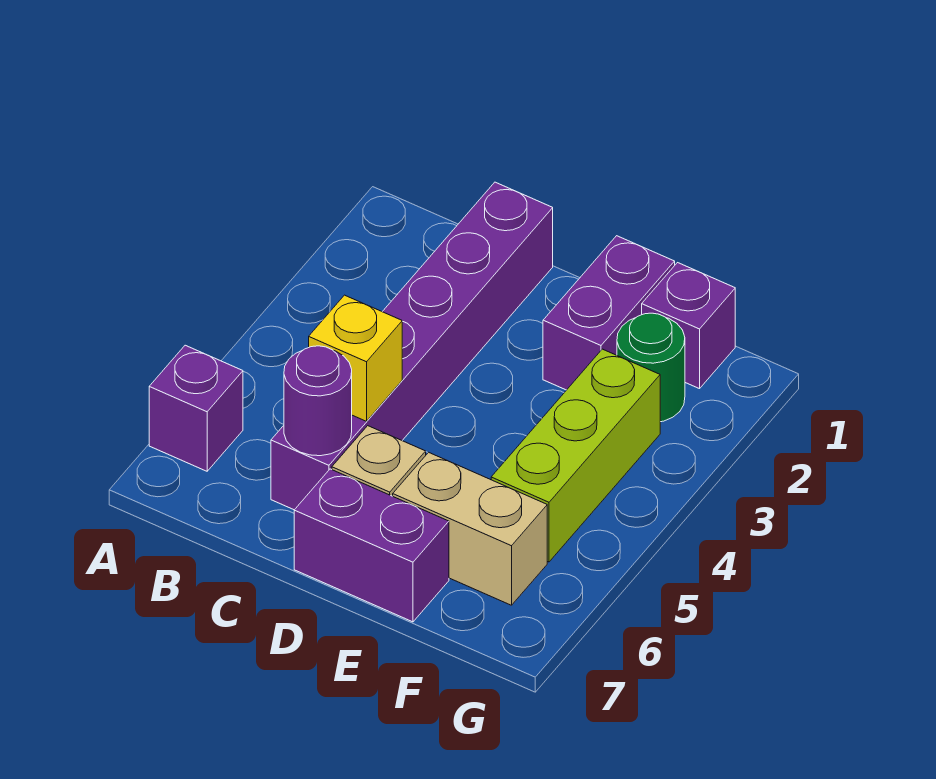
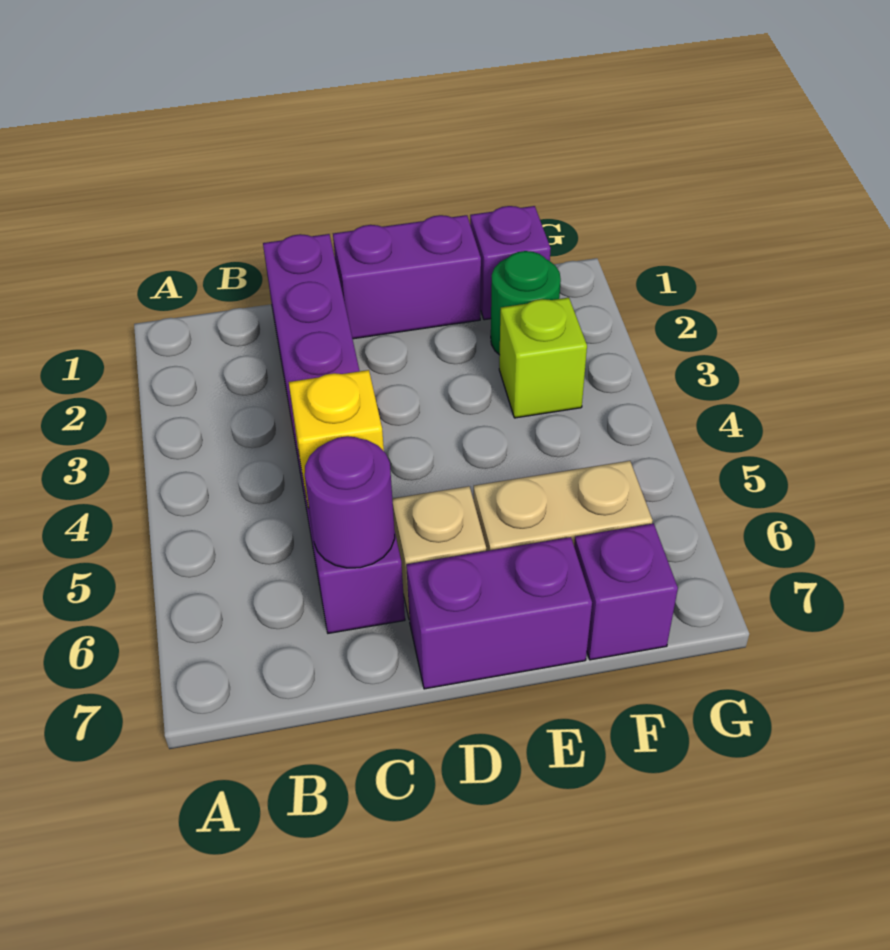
purple 1x1 brick [149,345,243,471] -> purple 1x1 brick moved to [574,523,678,660]
purple 1x2 brick [543,236,675,390] -> purple 1x2 brick turned to [333,215,481,339]
lime 1x3 brick [491,349,660,562] -> lime 1x1 brick [499,298,587,418]

